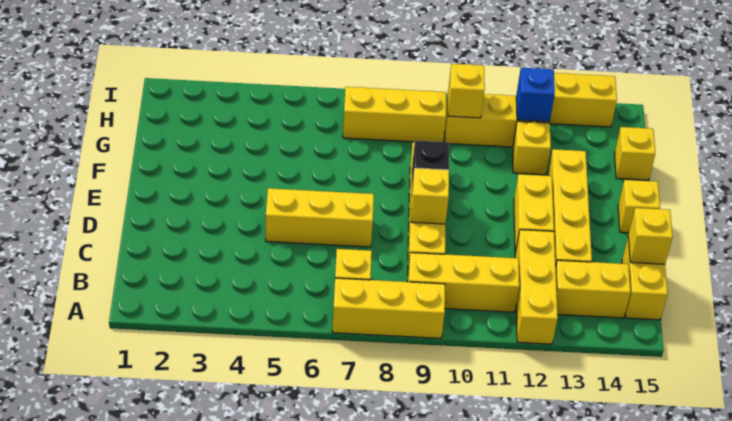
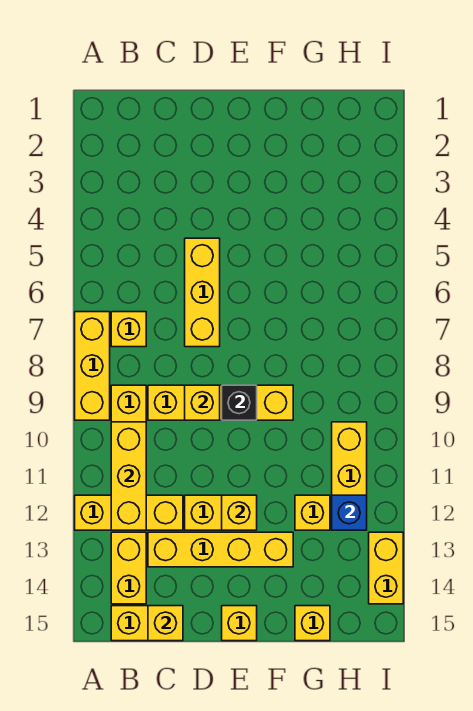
yellow 1x3 brick [343,87,446,142] -> yellow 1x3 brick moved to [111,422,146,530]
yellow 1x1 brick [448,64,485,118] -> yellow 1x1 brick moved to [222,495,257,530]

